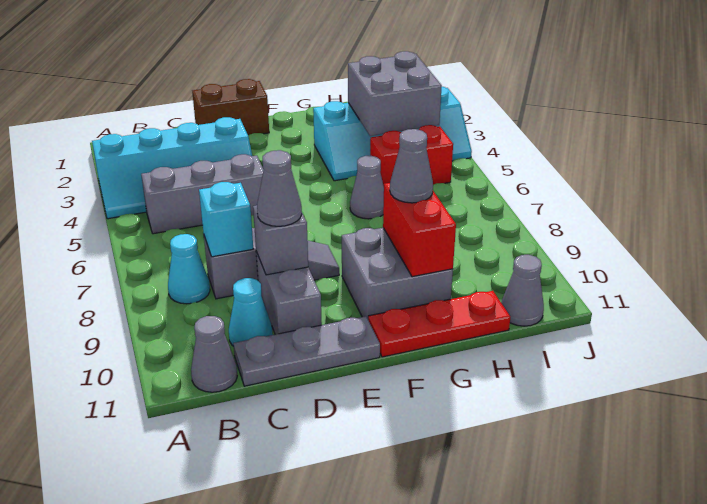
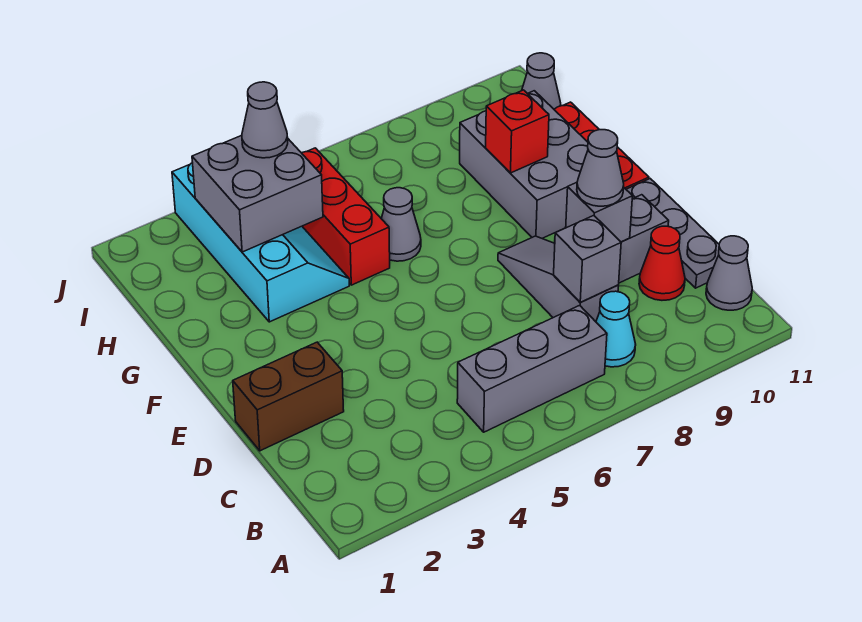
cyan 2x4 slope [92,117,252,219] -> none
grey 1x3 brick [141,154,264,234] -> grey 1x3 brick turned to [457,305,607,432]
cyan 1x1 brick [199,182,253,257] -> grey 1x1 brick [554,215,621,302]
cyan 1x1 cone [229,278,273,346] -> red 1x1 cone [639,226,685,300]
brown 1x2 brick [192,79,269,135] -> brown 1x2 brick turned to [233,342,344,451]
grey 2x2 brick [342,228,453,318] -> grey 2x3 brick [460,91,588,238]
red 1x2 brick [383,183,456,277] -> red 1x1 brick [486,90,549,173]
grey 1x1 cone [390,129,433,203] -> grey 1x1 cone moved to [242,82,288,158]
red 1x2 brick [370,125,453,186] -> red 1x3 brick [302,148,390,285]

